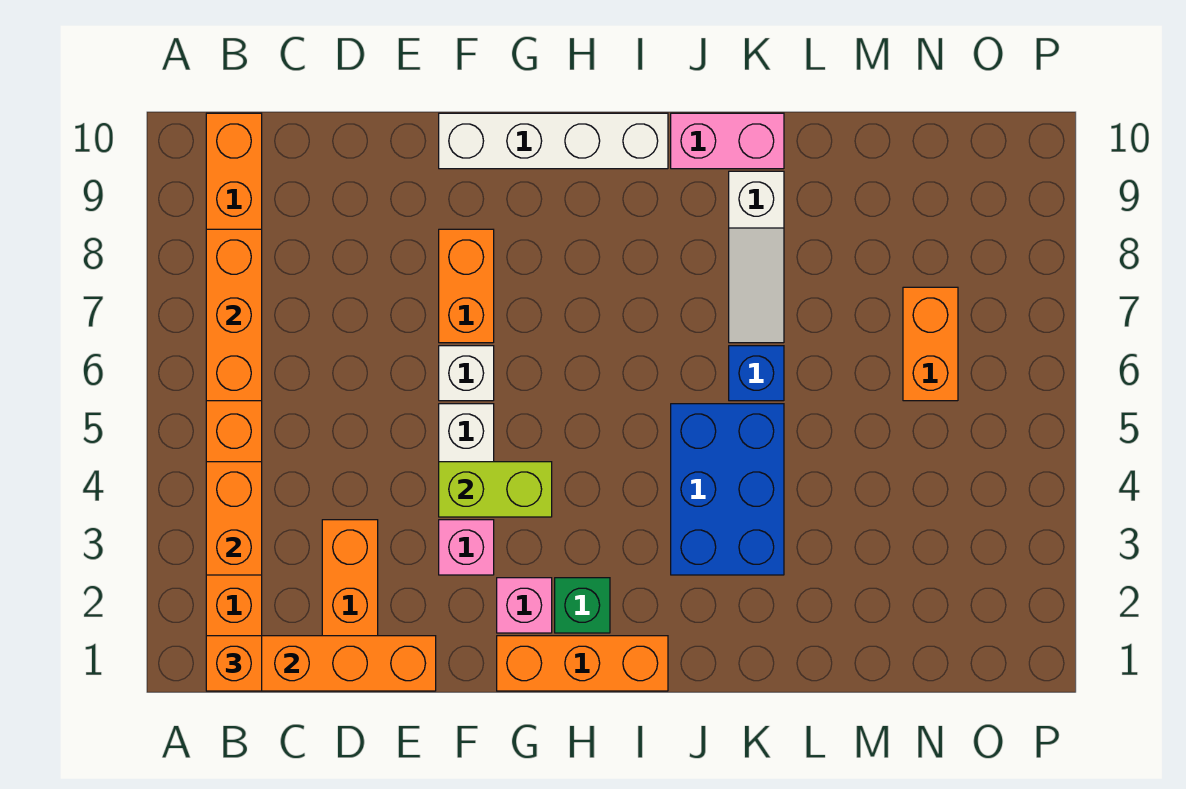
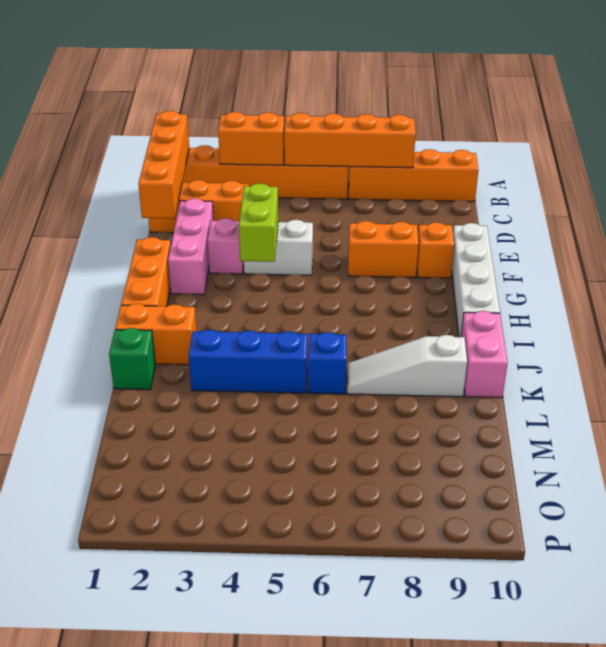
orange 1x1 brick [206,636,262,691] -> orange 1x1 brick moved to [417,222,454,278]
orange 1x3 brick [206,229,262,401] -> orange 1x4 brick [284,113,416,168]
white 1x1 brick [439,346,494,401] -> none
pink 1x1 brick [497,578,552,633] -> pink 1x3 brick [168,198,213,295]
green 1x1 brick [555,578,610,633] -> green 1x1 brick moved to [109,328,155,390]
blue 2x3 brick [671,404,784,575] -> blue 1x3 brick [189,330,308,393]
orange 1x2 brick [903,287,958,401] -> orange 1x2 brick moved to [115,304,196,365]

